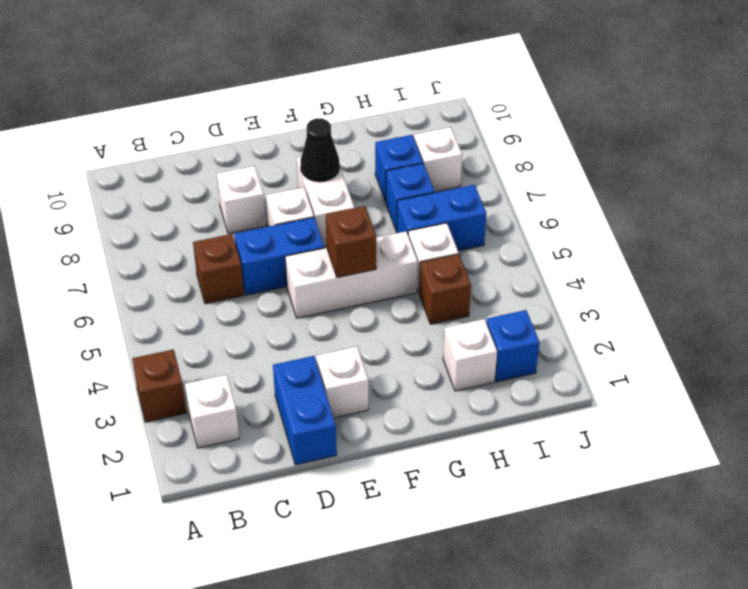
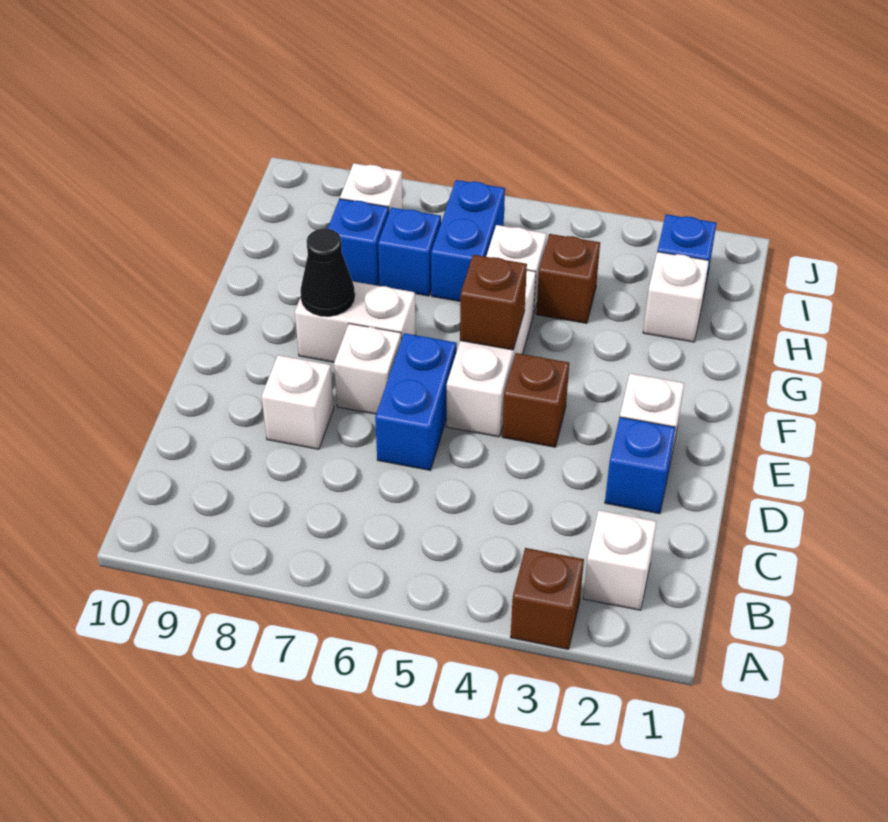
brown 1x1 brick [193,234,244,304] -> brown 1x1 brick moved to [502,353,569,447]
blue 1x2 brick [273,356,337,465] -> blue 1x1 brick [605,417,676,514]

